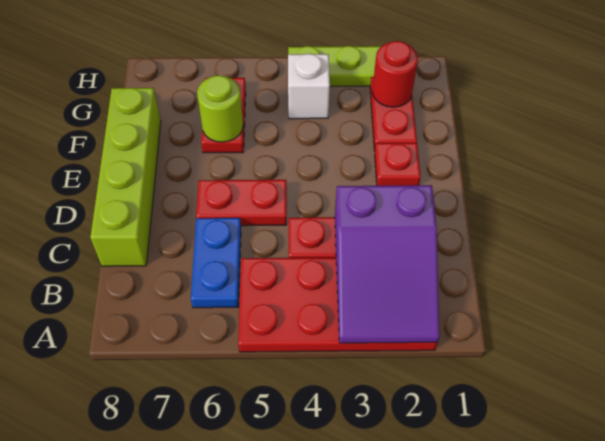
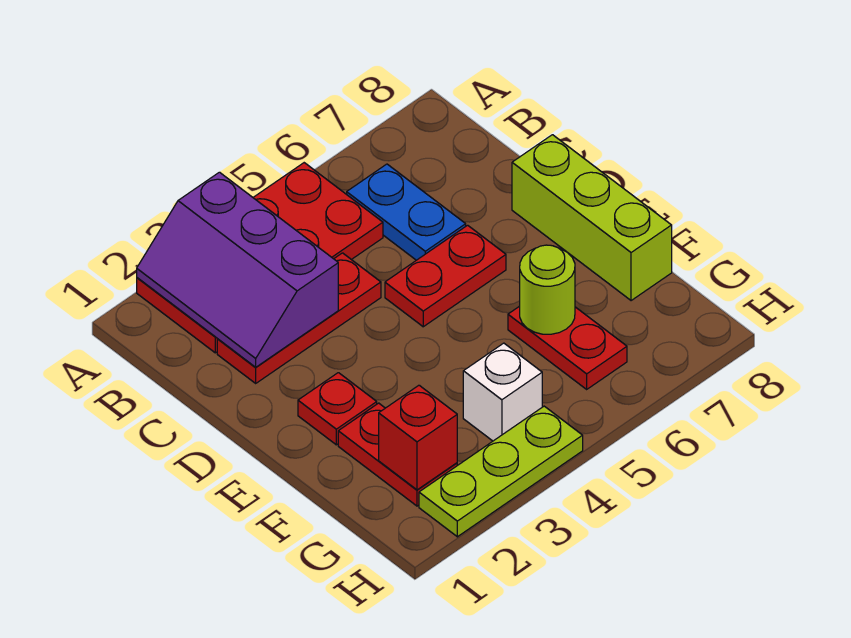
purple 2x3 slope [335,185,439,343] -> purple 2x3 slope turned to [137,172,338,367]
lime 1x4 brick [90,88,161,266] -> lime 1x3 brick [512,135,672,301]
red 1x1 round brick [372,41,418,107] -> red 1x1 brick [379,385,457,490]

